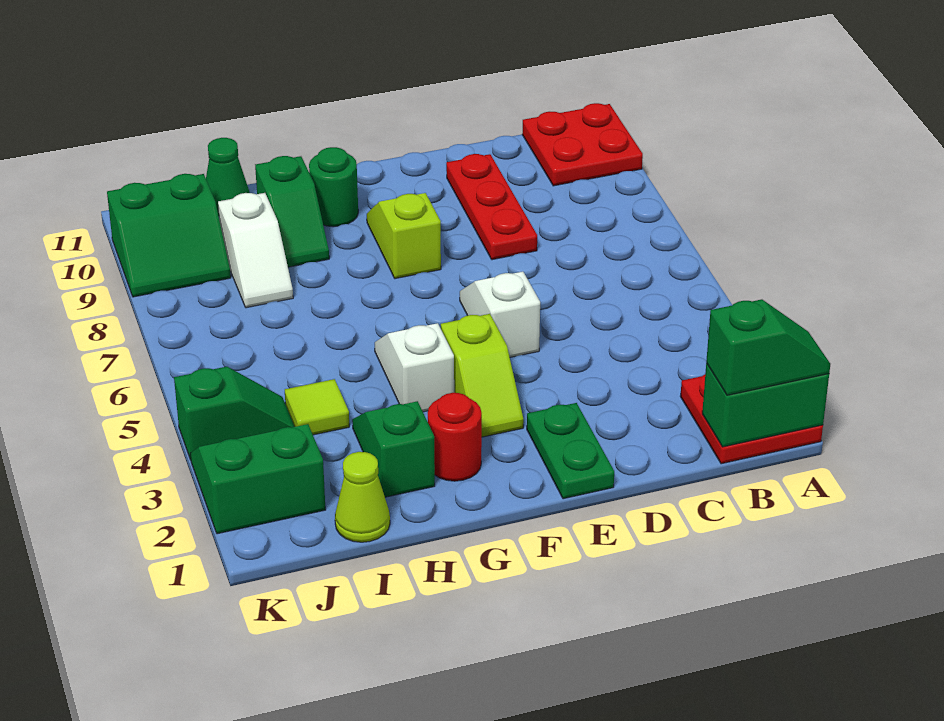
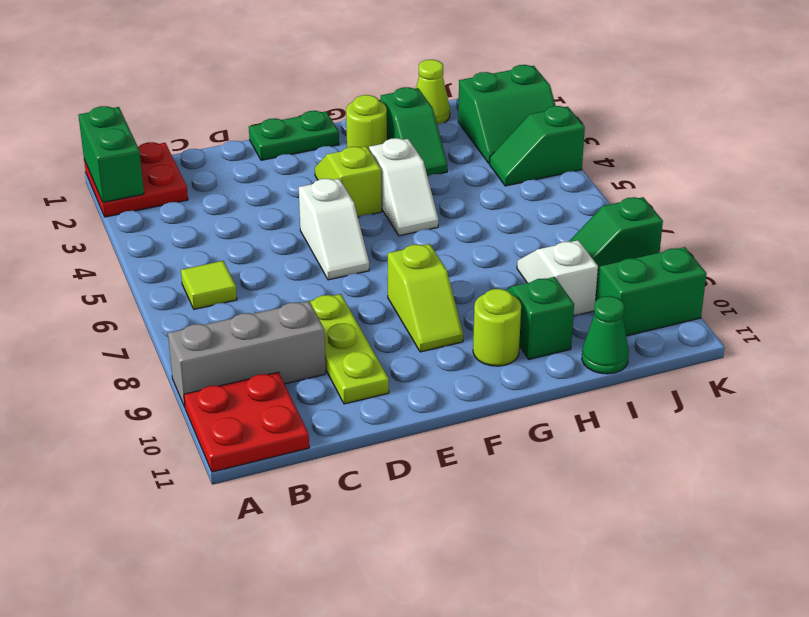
green 1x2 brick [702,363,829,447] -> green 1x2 brick turned to [78,106,144,202]
green 1x2 slope [706,299,830,395] -> green 1x2 slope moved to [569,197,663,267]
none -> grey 1x3 brick [168,301,326,407]
red 1x3 plate [446,154,537,260] -> lime 1x3 plate [309,294,389,404]
green 1x2 plate [527,403,614,499] -> green 1x2 plate turned to [249,111,339,160]
red 1x1 round brick [428,393,482,481] -> lime 1x1 round brick [346,95,387,149]
green 1x1 round brick [309,147,358,227] -> lime 1x1 round brick [473,289,521,366]
lime 1x1 tile [285,379,349,435] -> lime 1x1 tile moved to [181,261,237,309]

